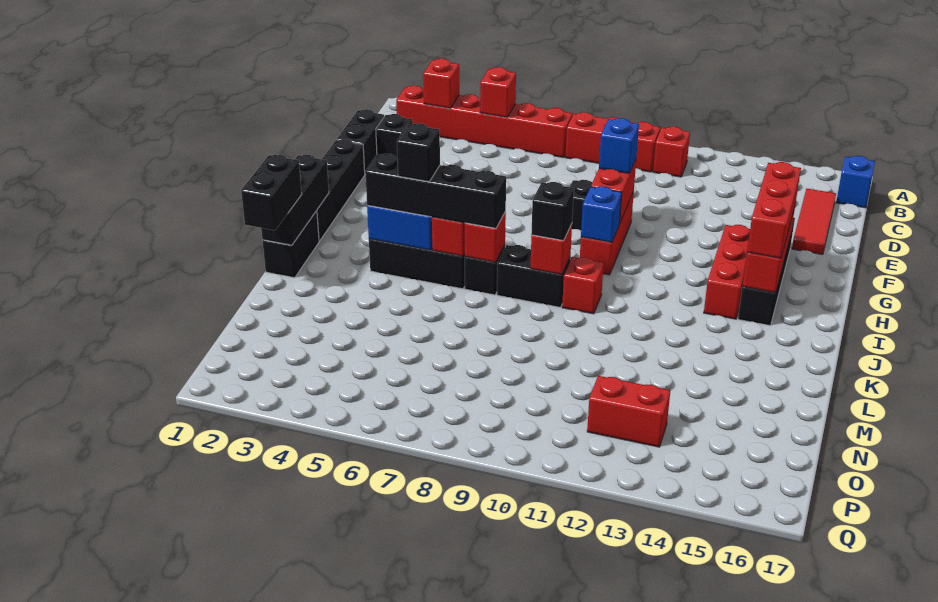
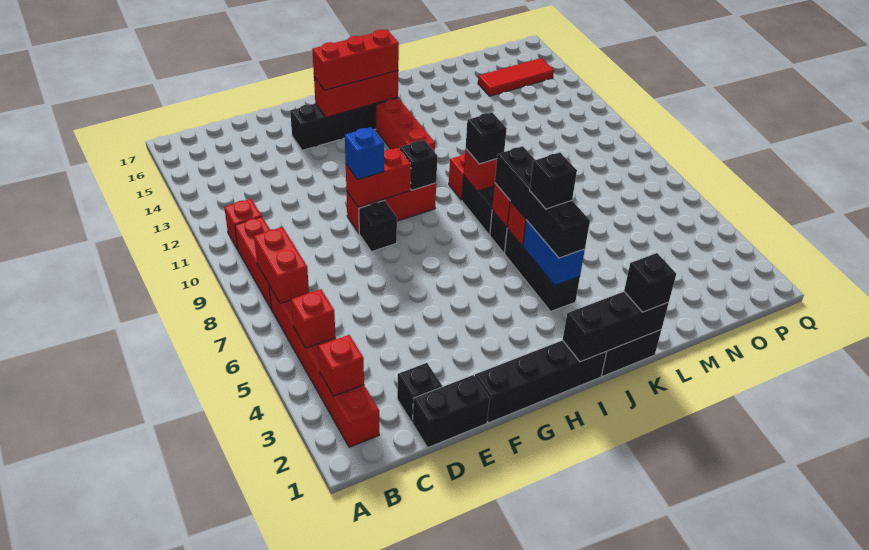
blue 1x1 brick [836,156,875,208] -> none
red 1x3 tile [792,189,836,254] -> red 1x3 tile moved to [478,58,554,96]
red 1x3 brick [704,225,750,319] -> red 1x3 brick turned to [376,98,435,152]
blue 1x1 brick [581,186,622,242] -> black 1x1 brick [400,140,437,190]
black 1x2 brick [241,155,302,230] -> black 1x1 brick [624,253,676,312]
red 1x2 brick [587,376,670,447] -> red 1x2 brick moved to [254,227,309,304]

